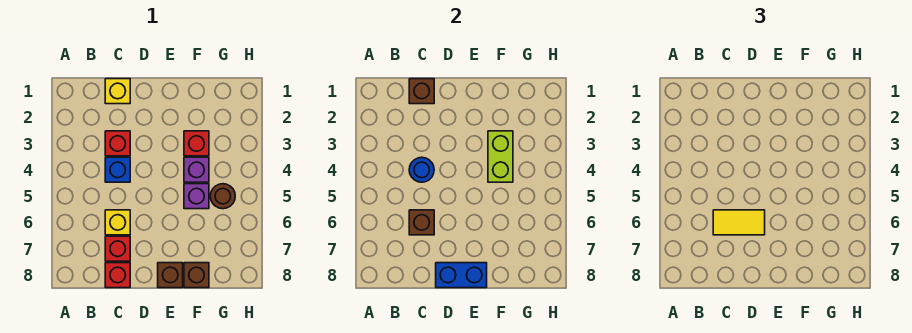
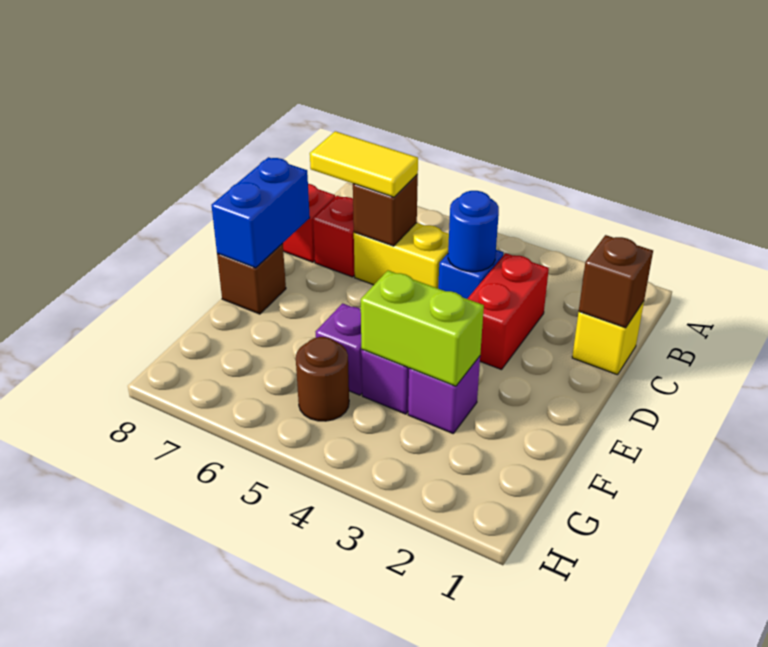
red 1x1 brick [105,131,130,156] -> red 1x2 brick [468,253,549,370]
yellow 1x1 brick [105,210,130,235] -> yellow 1x2 brick [354,223,449,288]
yellow 1x2 tile [713,210,765,235] -> yellow 1x2 tile turned to [310,131,418,197]
red 1x1 brick [184,131,209,156] -> purple 1x1 brick [408,356,480,433]
brown 1x1 brick [184,263,209,288] -> none

